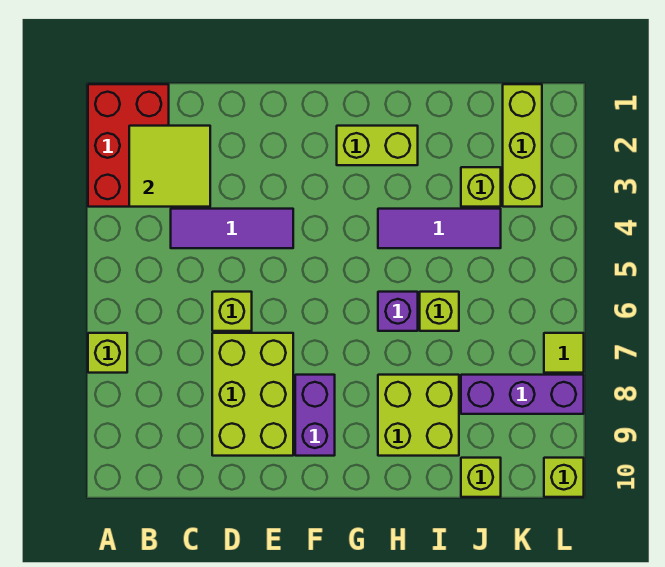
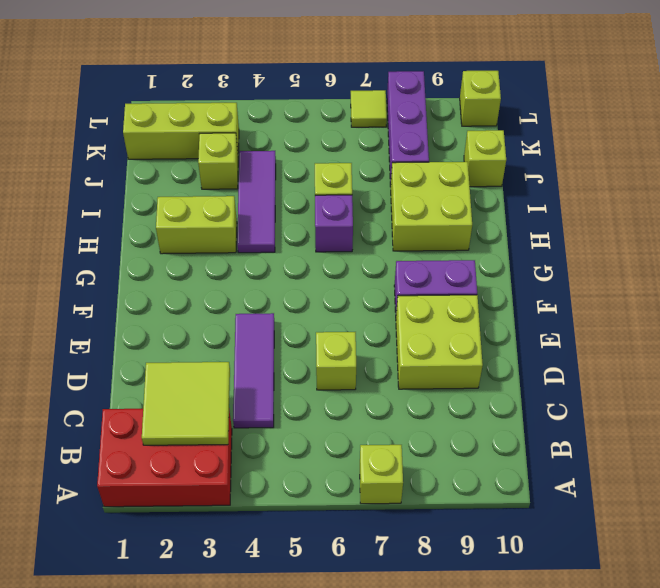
lime 2x3 brick [212,333,293,456] -> lime 2x2 brick [396,295,483,389]
lime 1x2 brick [337,126,418,165] -> lime 1x2 brick turned to [156,196,237,254]

